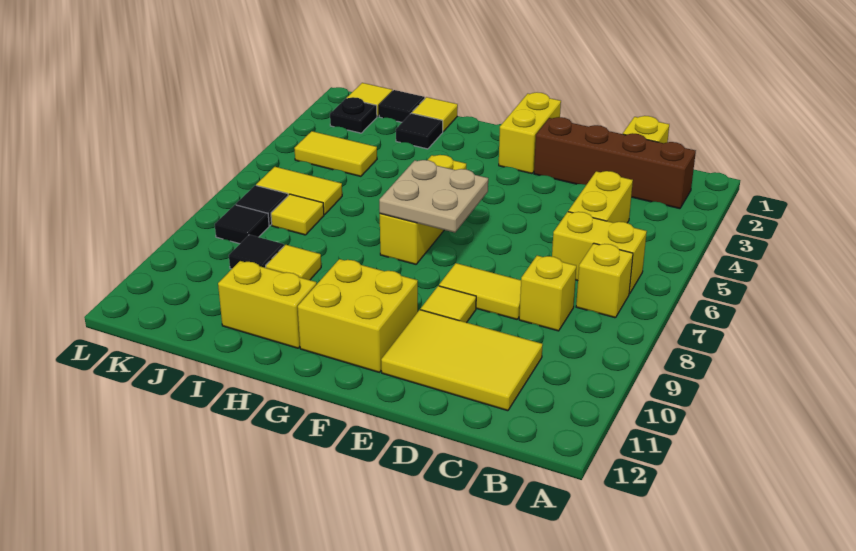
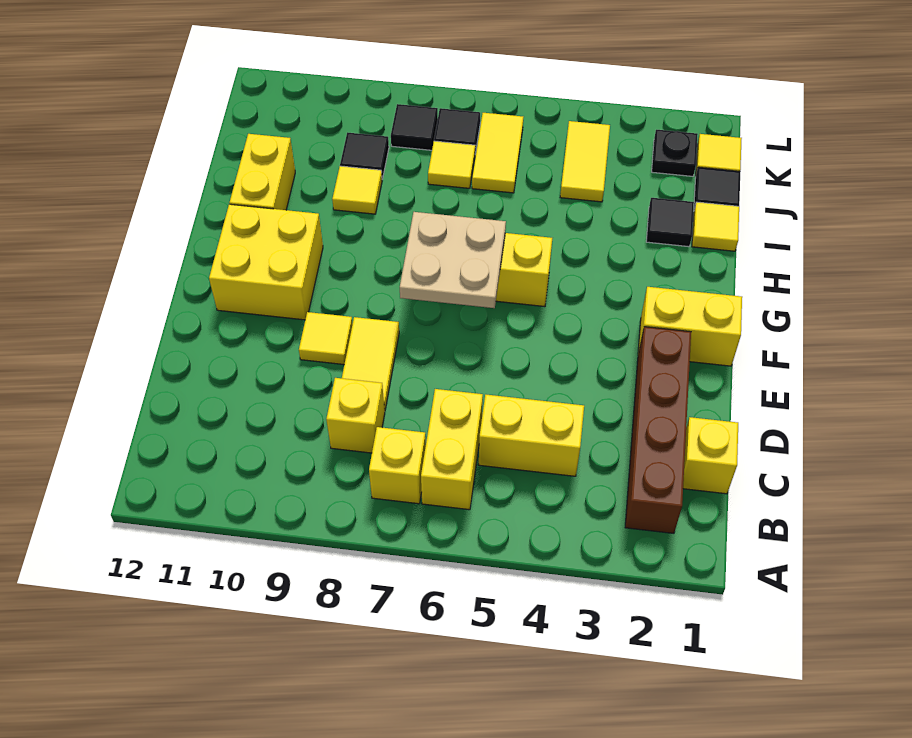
yellow 2x3 tile [381,310,543,411] -> none

